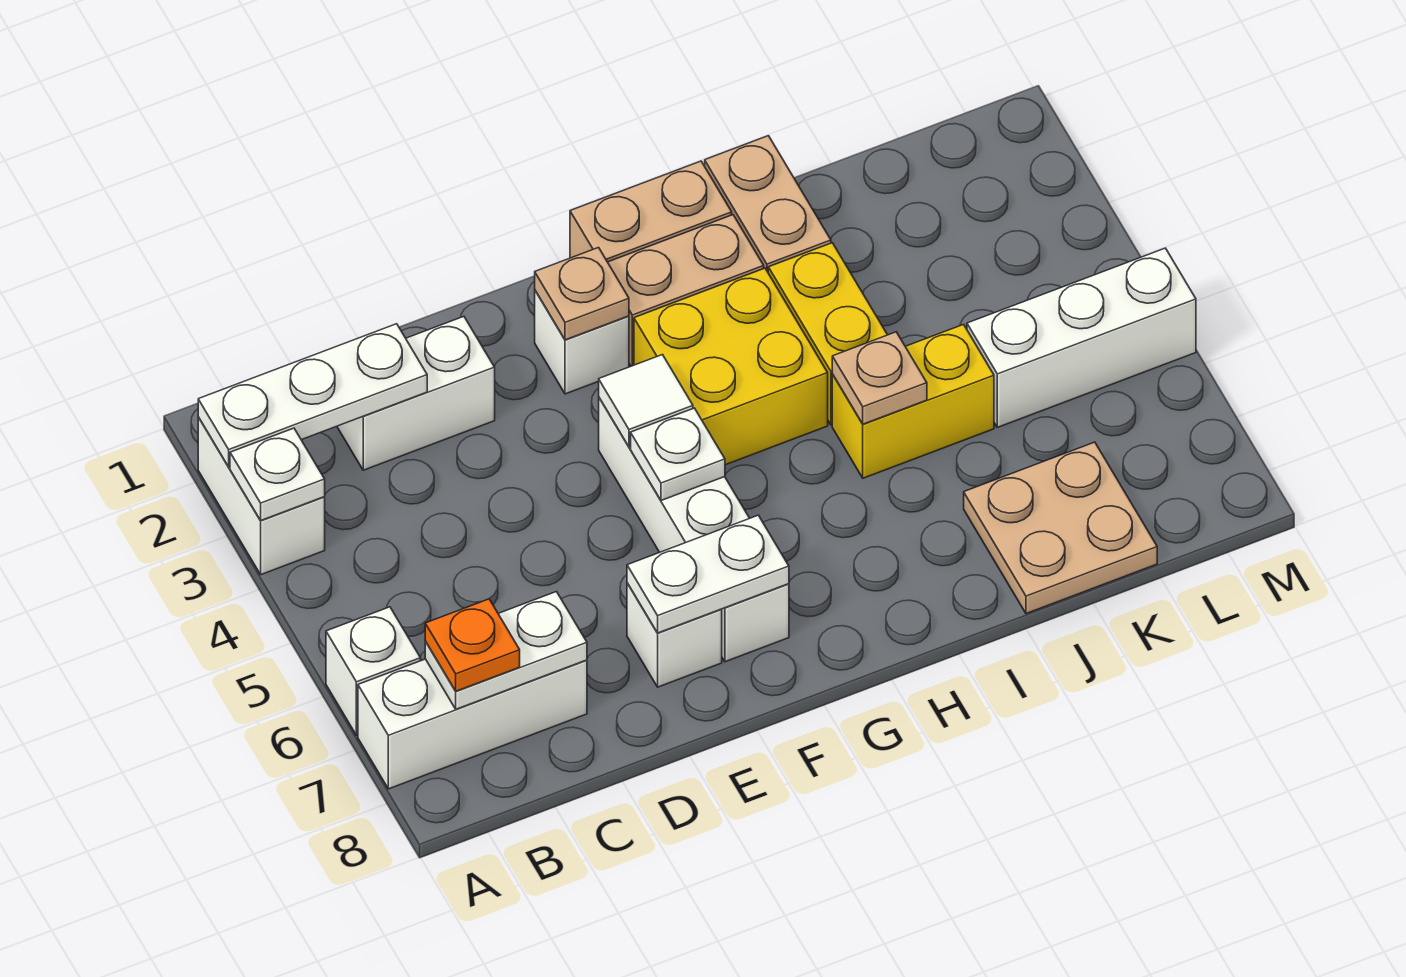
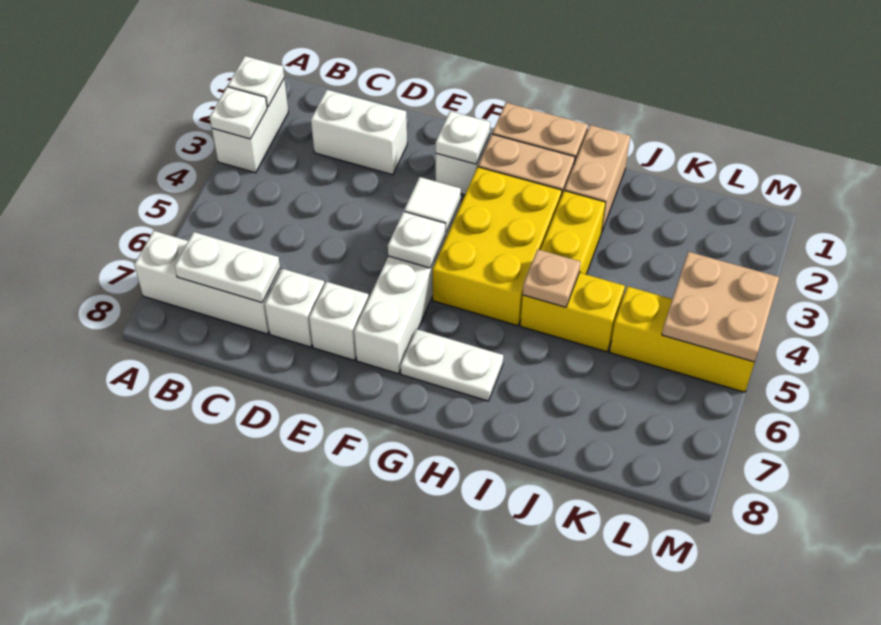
white 1x3 plate [198,324,427,467] -> white 1x1 plate [228,56,284,107]
white 1x1 brick [326,607,421,735] -> white 1x1 brick moved to [265,269,325,347]
orange 1x1 plate [425,599,520,691] -> none
white 1x2 plate [627,515,789,633] -> white 1x2 plate moved to [400,329,503,401]
tan 1x1 plate [535,248,629,340] -> white 1x1 plate [436,111,490,164]
yellow 2x2 brick [634,268,828,465] -> yellow 2x3 brick [433,167,562,326]
tan 2x2 plate [964,442,1157,614] -> tan 2x2 plate moved to [662,252,779,362]
white 1x3 brick [967,248,1196,427] -> yellow 1x3 brick [610,286,755,392]

